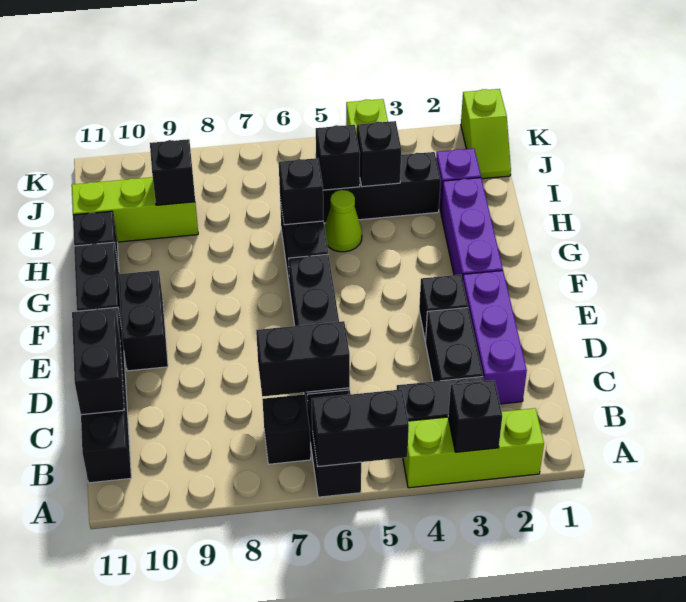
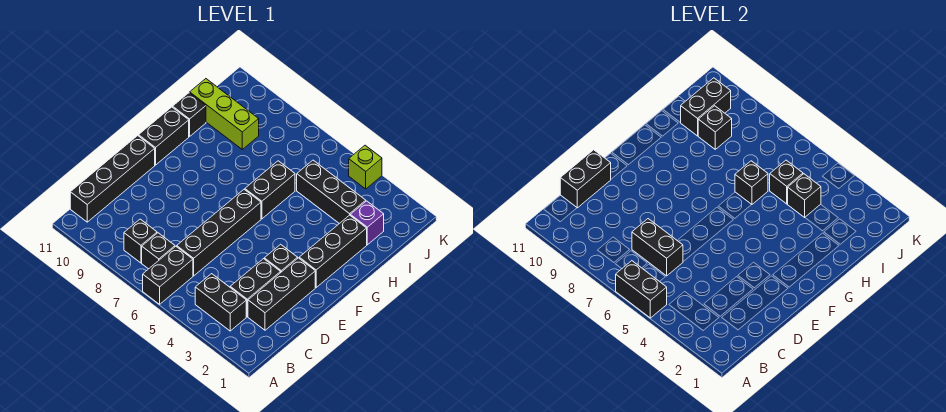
lime 1x3 brick [403,408,544,488] -> none
black 1x1 brick [448,380,502,452] -> black 1x1 brick moved to [124,219,157,263]
purple 1x3 brick [463,271,527,404] -> black 1x3 brick [248,258,315,330]
black 1x2 brick [118,270,168,371] -> black 1x2 brick moved to [681,78,731,136]
purple 1x3 brick [441,178,503,281] -> black 1x3 brick [299,215,367,287]
lime 1x1 cone [324,190,362,252] -> none
lime 1x2 slope [461,89,511,179] -> none

